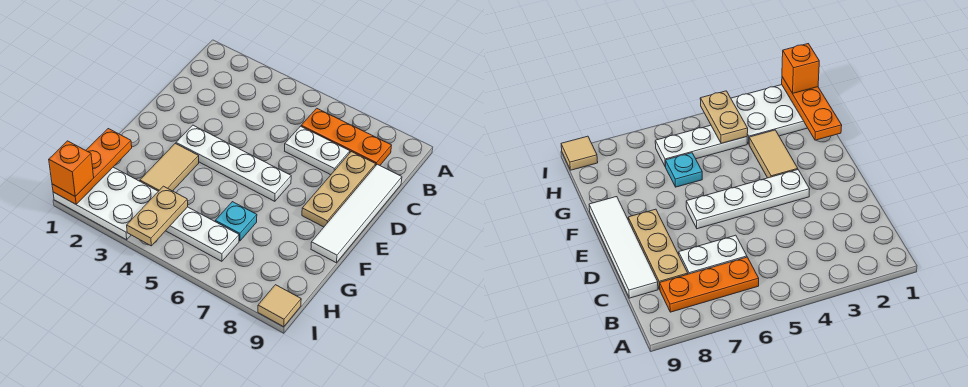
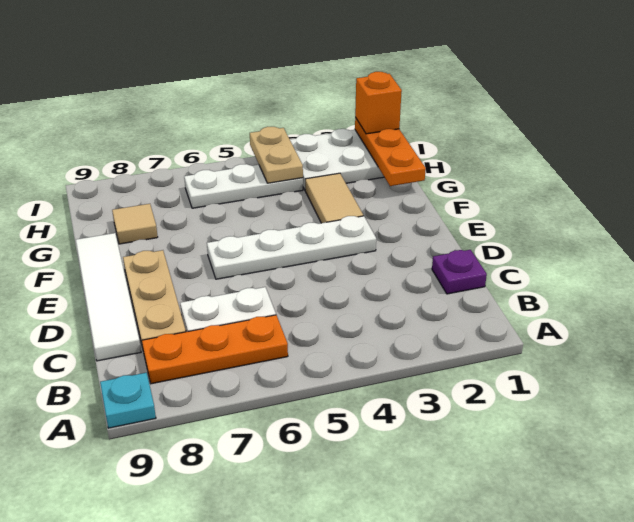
none -> purple 1x1 plate [432,250,487,294]
cyan 1x1 plate [215,202,257,241] -> cyan 1x1 plate moved to [100,373,156,428]
tan 1x1 tile [258,285,301,327] -> tan 1x1 tile moved to [112,204,158,244]

